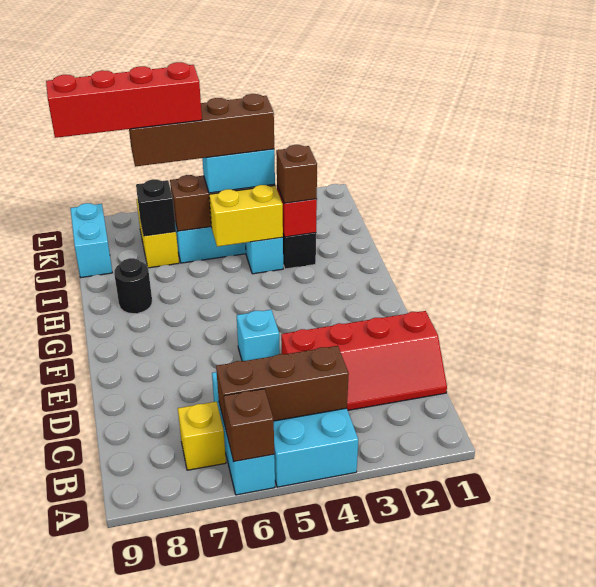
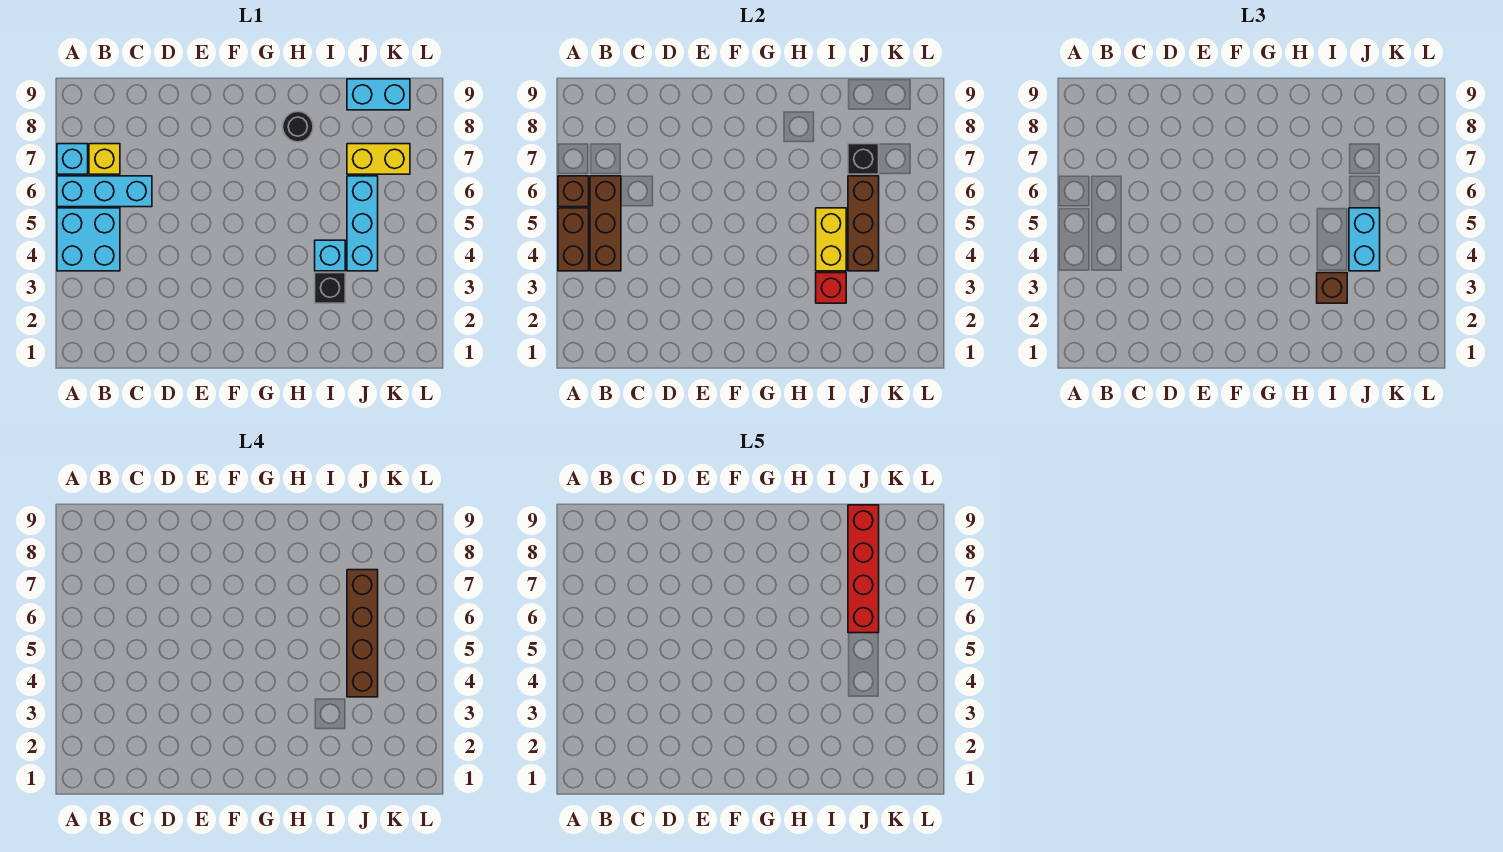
none -> brown 1x2 brick [558,208,589,271]
red 2x4 slope [281,311,447,410] -> none
cyan 1x1 brick [237,310,280,361] -> cyan 1x1 brick moved to [57,144,88,174]

